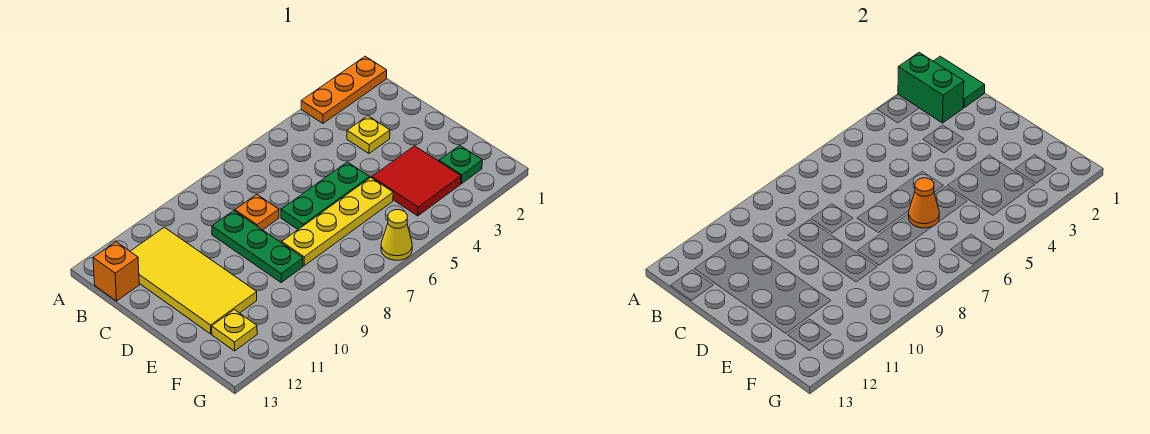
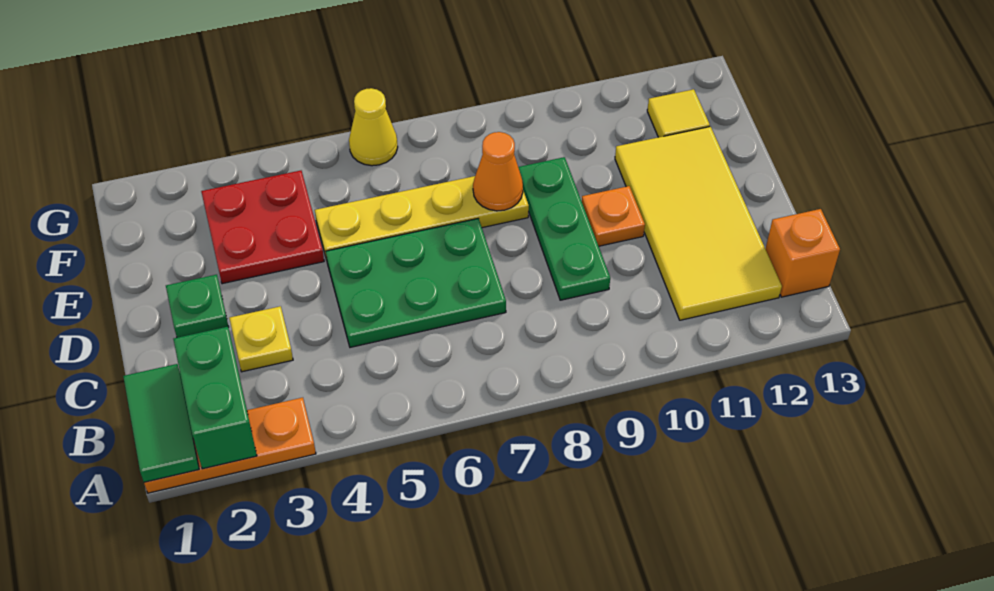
orange 1x1 plate [235,194,279,230] -> orange 1x1 plate moved to [582,186,645,246]
green 1x3 plate [281,162,370,229] -> green 2x3 plate [326,219,506,347]
red 2x2 tile [372,146,461,216] -> red 2x2 plate [201,171,324,284]
orange 1x1 cone [909,178,939,228] -> orange 1x1 cone moved to [473,132,523,211]
green 1x1 plate [439,145,482,184] -> green 1x1 plate moved to [166,275,228,338]
yellow 1x1 plate [212,310,257,351] -> yellow 1x1 tile [647,89,710,137]

